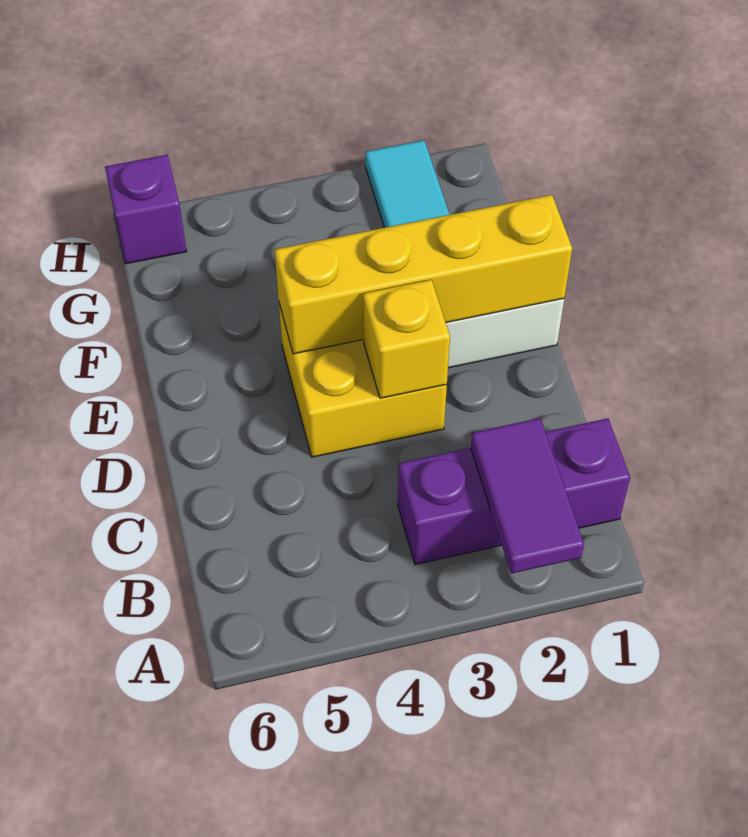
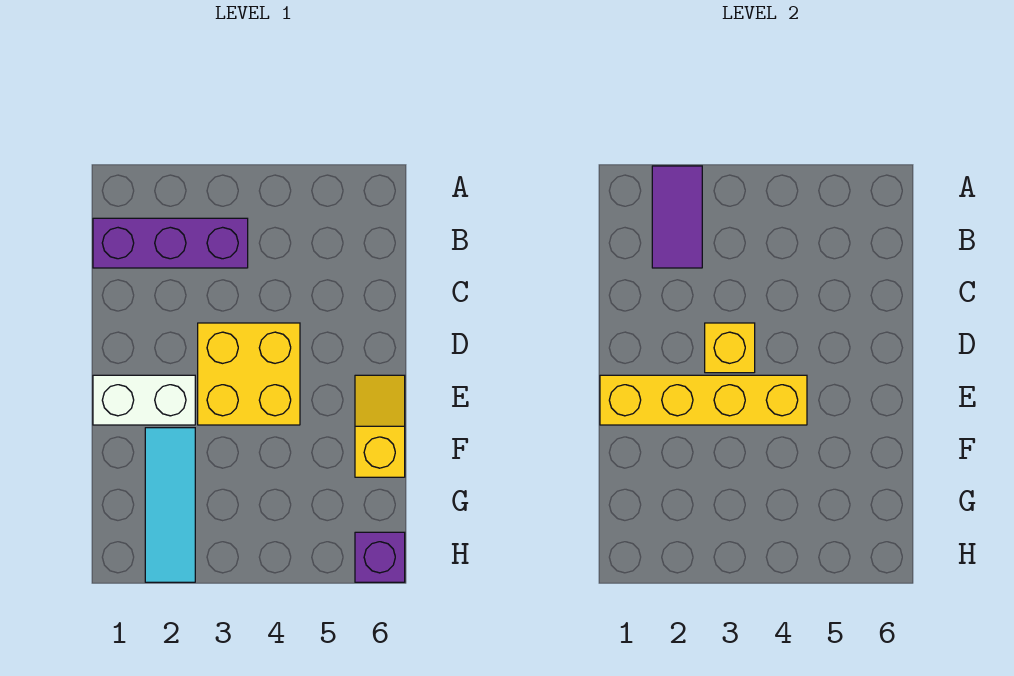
none -> yellow 1x2 slope [355,375,405,477]

